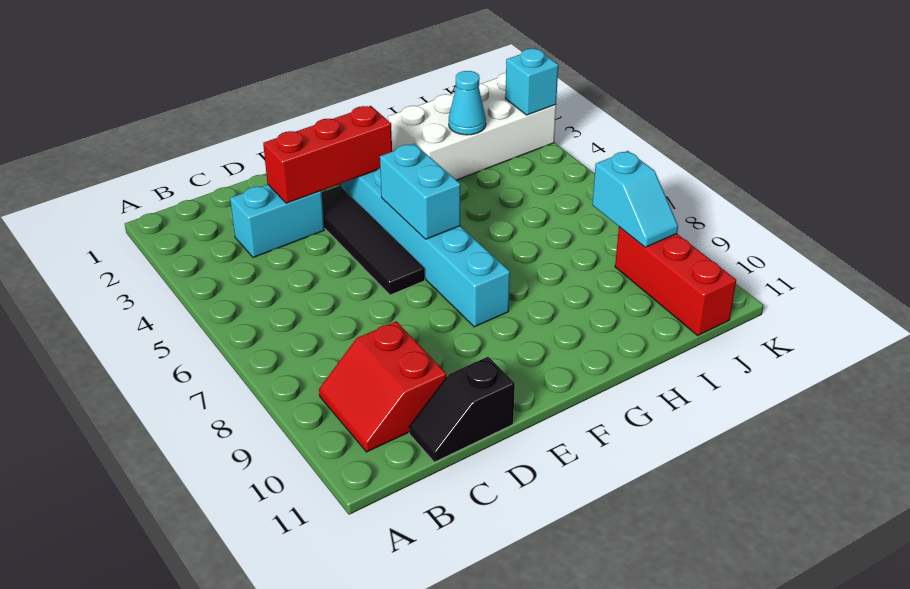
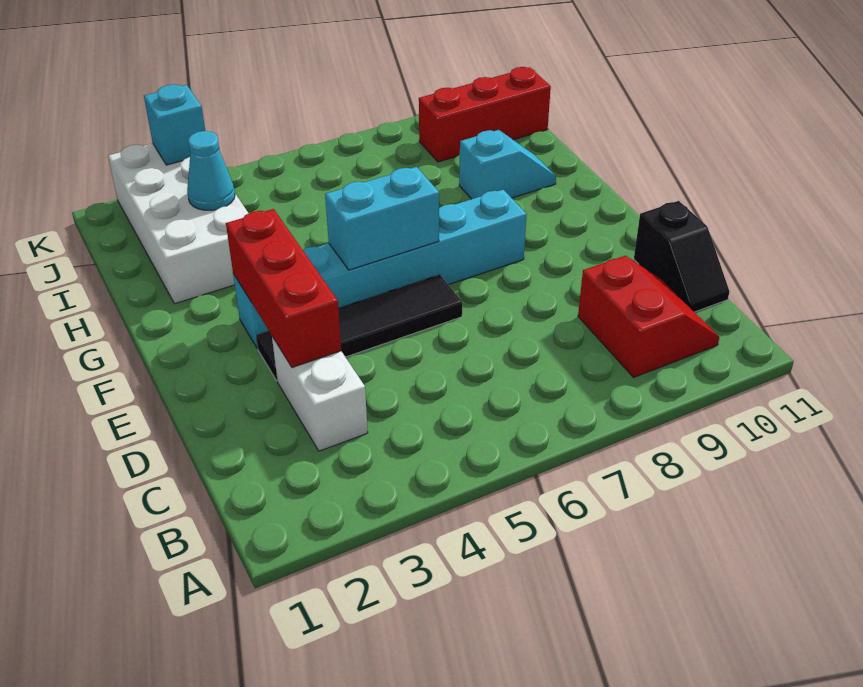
red 2x2 slope [319,321,446,452] -> red 2x2 slope turned to [578,256,719,377]
cyan 1x2 brick [230,184,324,258] -> white 1x2 brick [272,337,368,451]
cyan 1x2 slope [592,151,678,247] -> cyan 1x2 slope moved to [459,130,556,199]

